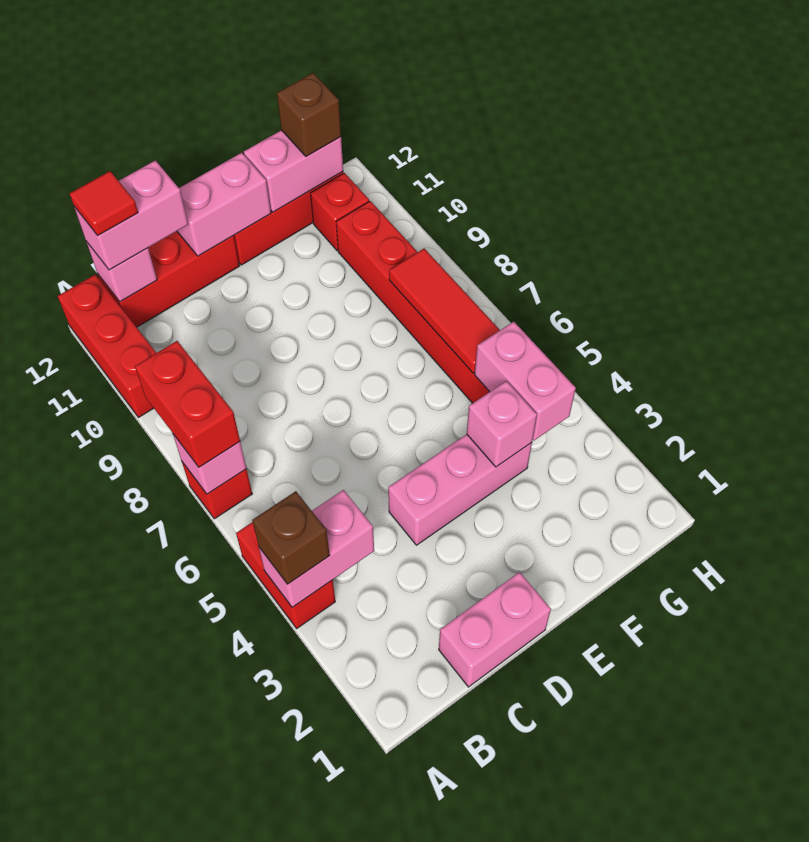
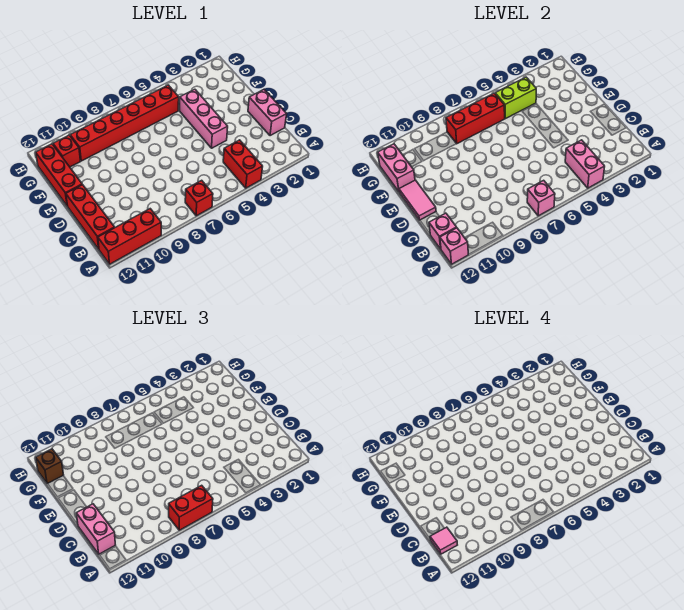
red 1x2 brick [236,522,335,628] -> red 1x2 brick turned to [223,140,263,188]
brown 1x1 brick [252,491,330,584] -> none
red 1x1 tile [70,171,138,236] -> pink 1x1 tile [430,527,457,554]
pink 1x2 brick [177,153,271,256] -> pink 1x2 tile [399,180,436,220]
pink 1x1 brick [467,381,537,467] -> pink 1x1 brick moved to [440,228,468,264]
pink 1x2 brick [475,322,576,440] -> lime 1x2 brick [495,77,536,119]
red 1x3 tile [389,249,500,373] -> red 1x3 brick [446,93,505,144]

